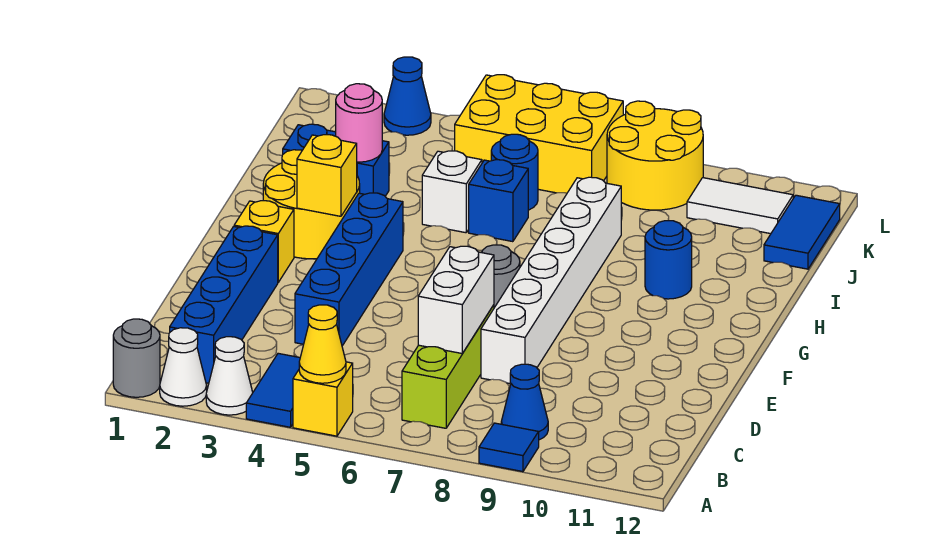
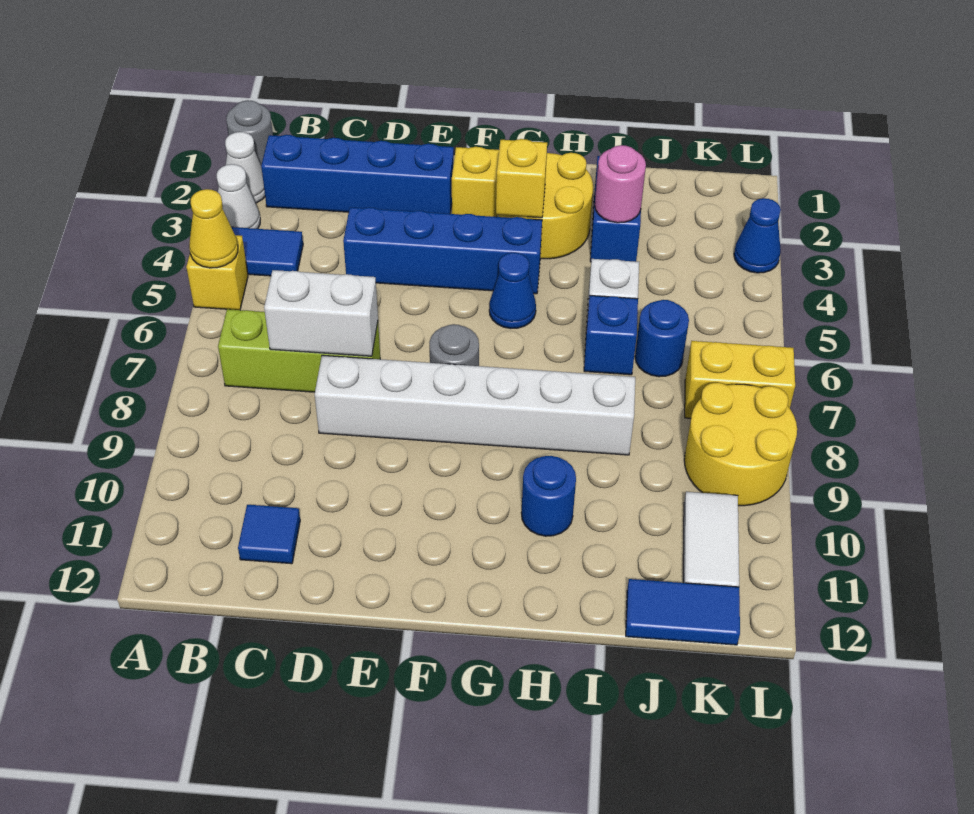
blue 1x1 tile [479,423,539,472] -> blue 1x1 tile moved to [238,505,300,564]
blue 1x1 cone [501,364,548,440] -> blue 1x1 cone moved to [489,253,536,328]
yellow 2x3 brick [455,75,623,193] -> yellow 1x2 brick [685,341,795,418]

